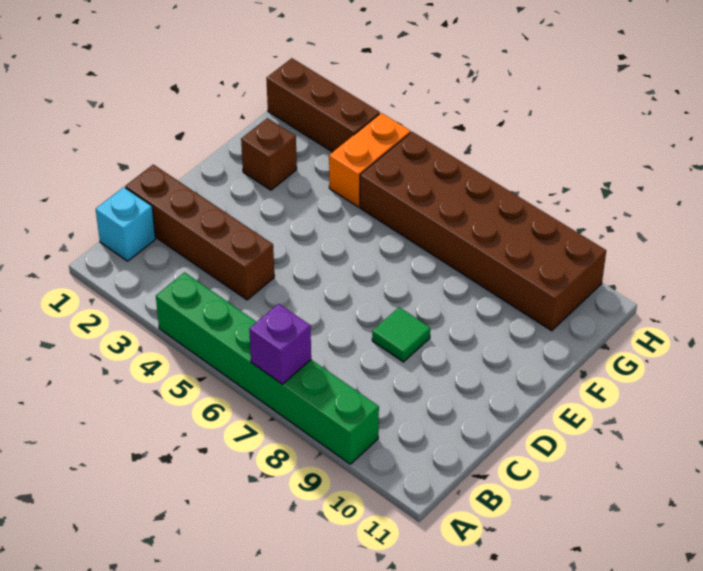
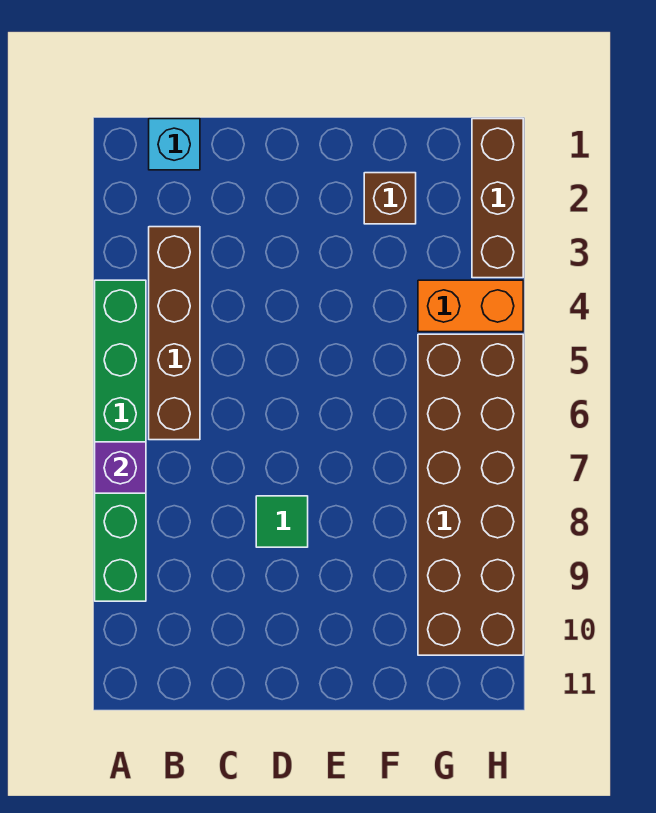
brown 1x4 brick [125,165,274,300] -> brown 1x4 brick moved to [149,227,200,440]

